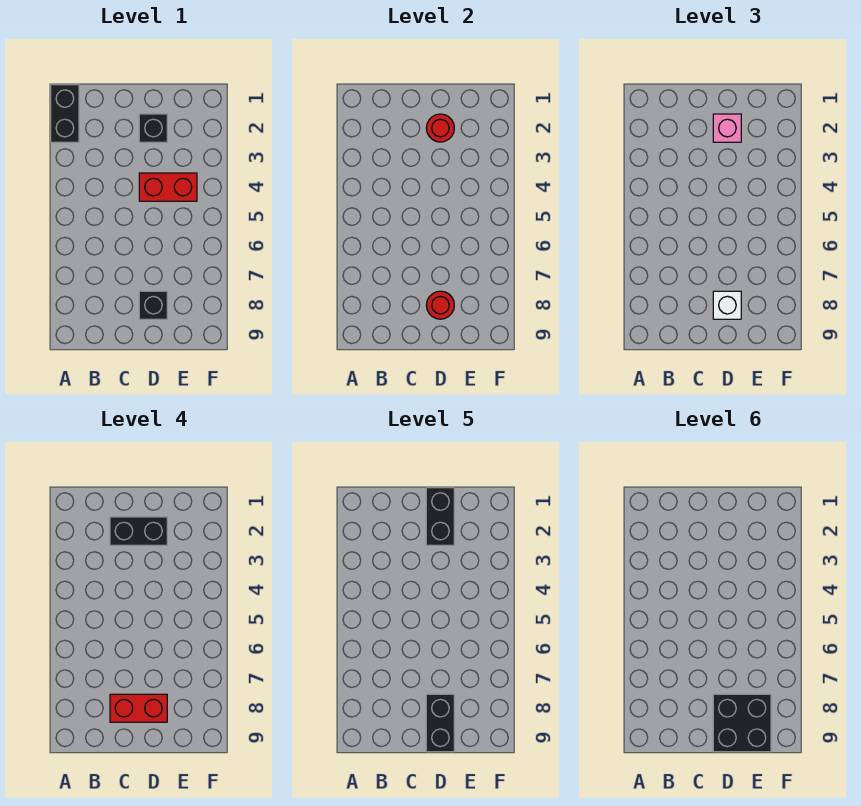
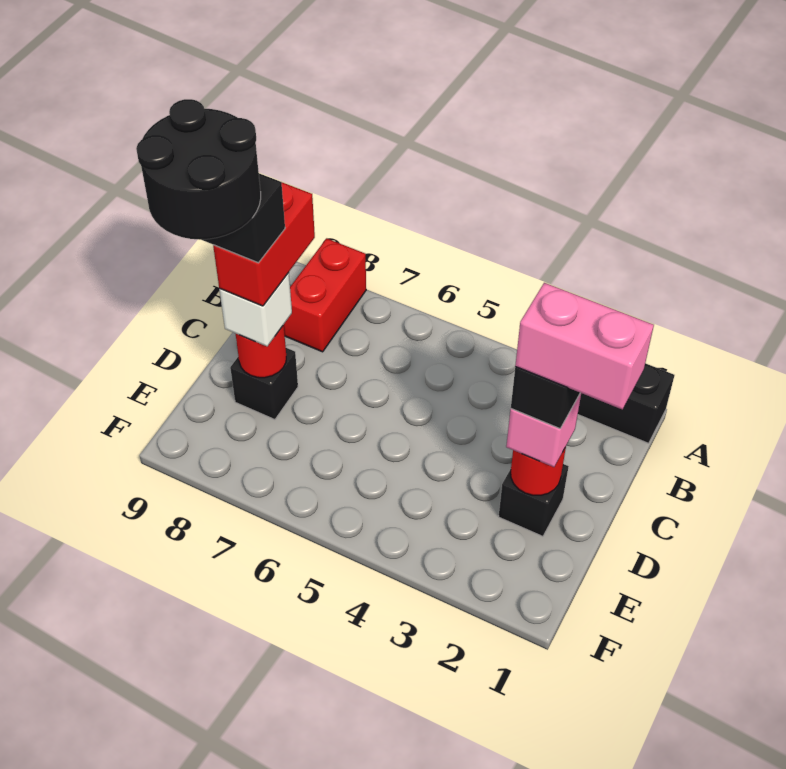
black 1x2 brick [426,488,454,545] -> pink 1x2 brick [515,283,654,409]
red 1x2 brick [139,173,197,201] -> red 1x2 brick moved to [284,238,366,352]
black 2x2 brick [713,694,771,752] -> black 2x2 round brick [136,99,261,240]

